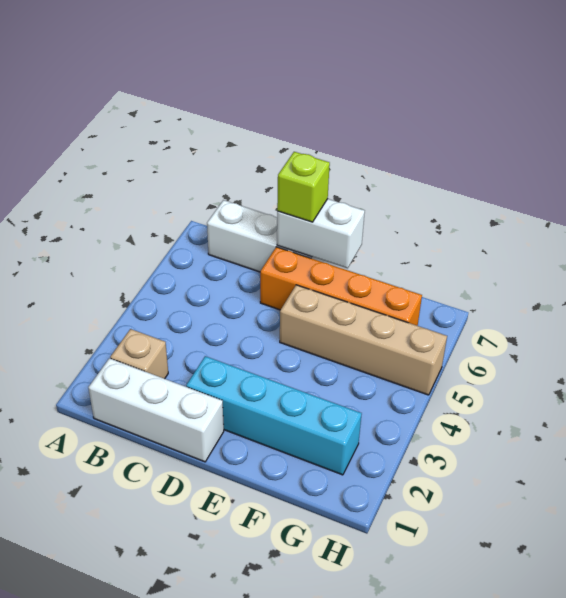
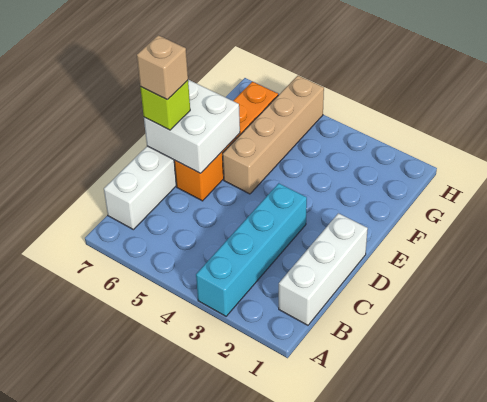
tan 1x1 brick [110,329,168,379] -> tan 1x1 brick moved to [137,35,188,100]
cyan 1x4 brick [186,356,362,475] -> cyan 1x4 brick moved to [196,183,307,316]
white 1x2 brick [277,199,365,268] -> white 2x2 brick [144,80,240,173]

